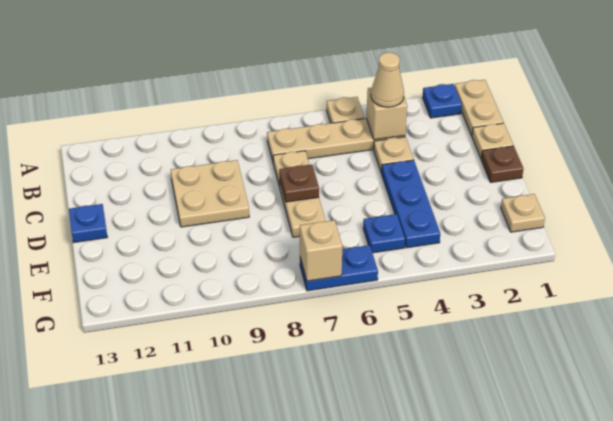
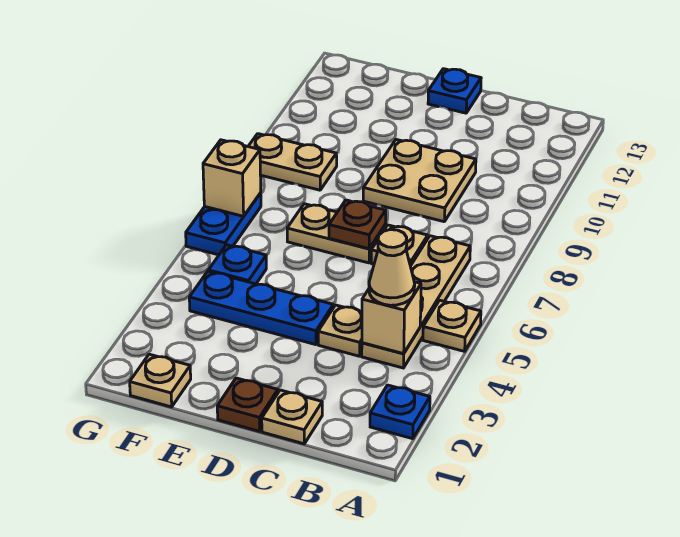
tan 1x2 plate [455,80,503,136] -> tan 1x2 plate moved to [248,134,337,190]

